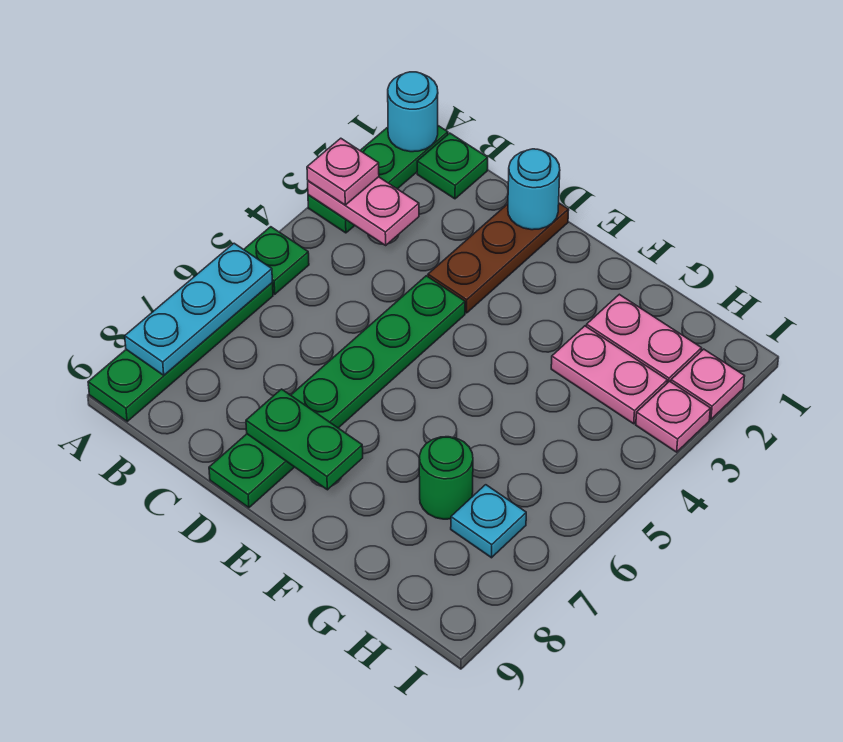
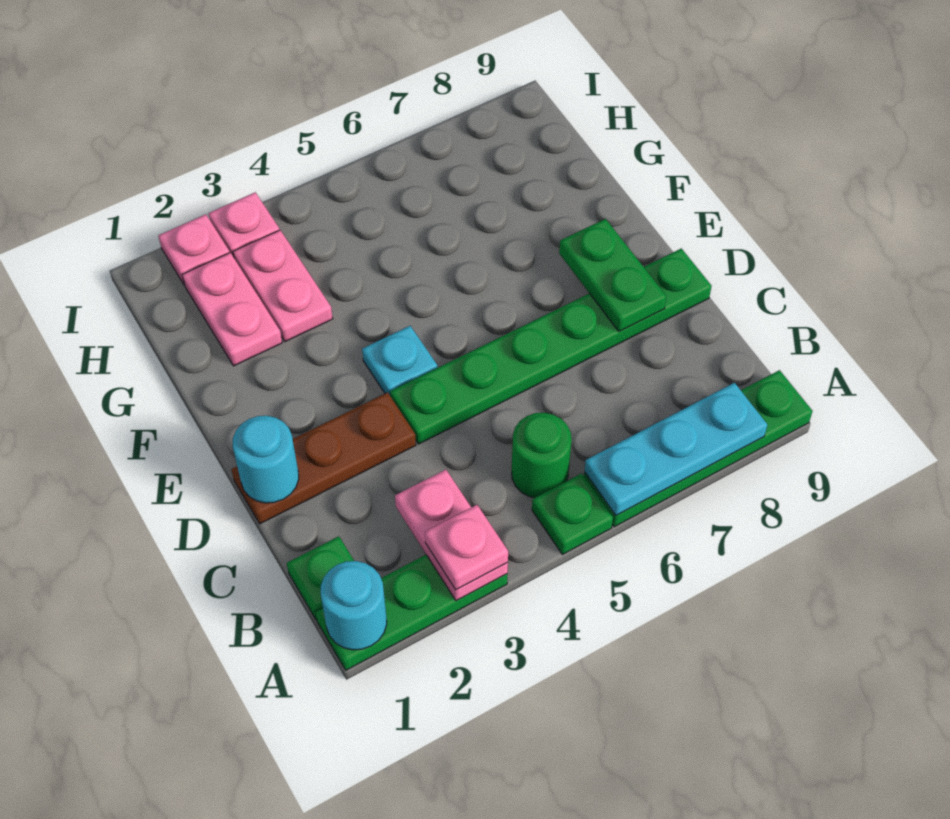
green 1x1 round brick [419,437,473,519] -> green 1x1 round brick moved to [512,413,572,498]
cyan 1x1 plate [451,485,526,558] -> cyan 1x1 plate moved to [362,326,438,396]

